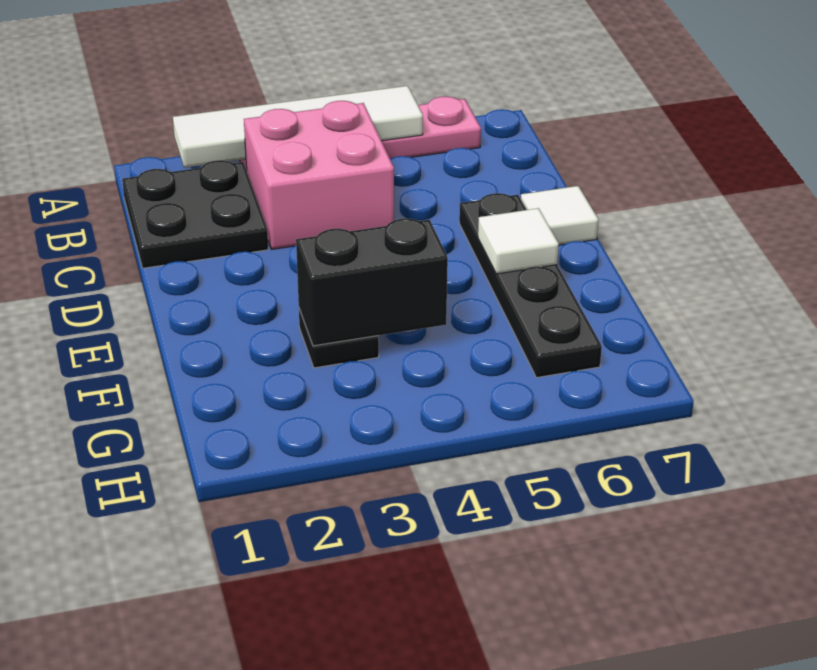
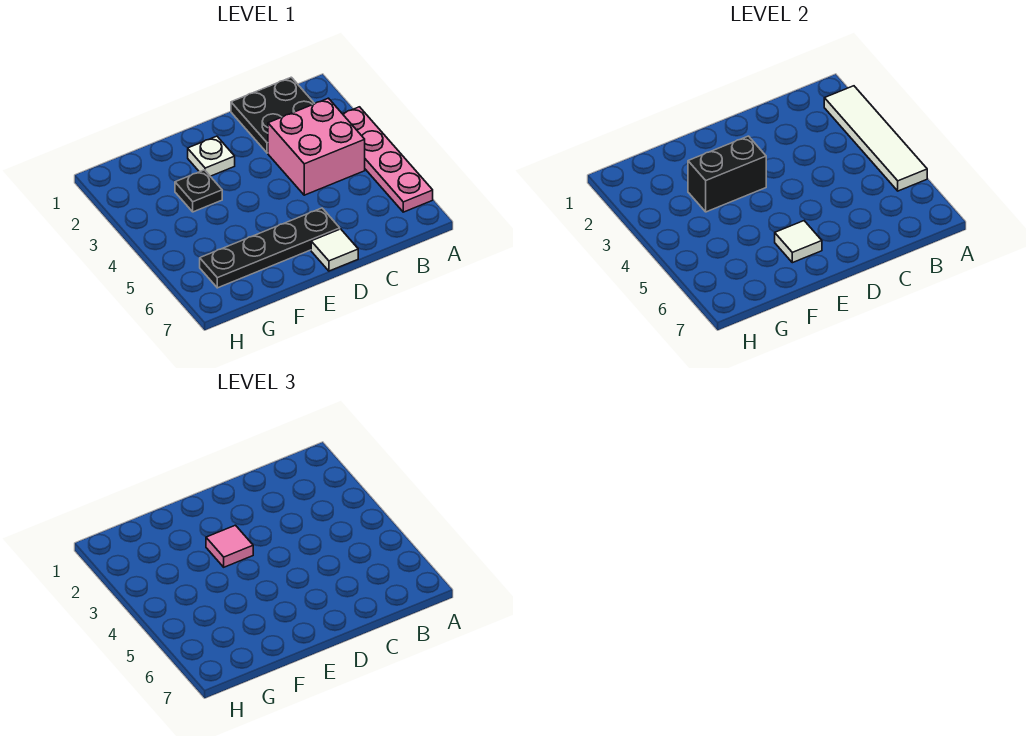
none -> white 1x1 plate [188,136,235,176]
none -> pink 1x1 tile [206,525,253,567]
black 1x2 brick [296,219,448,346] -> black 1x2 brick turned to [688,136,766,212]

